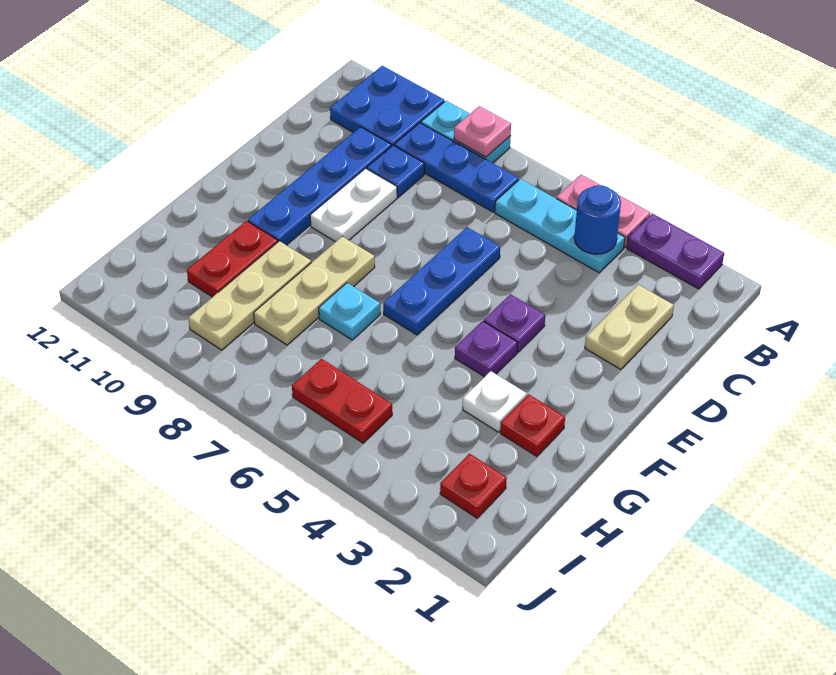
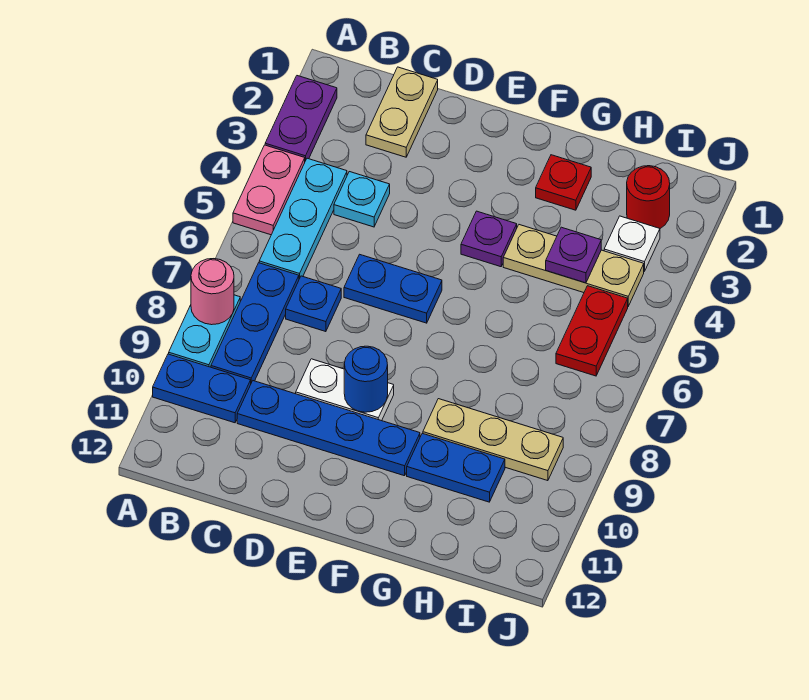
pink 1x1 plate [454,106,511,157] -> pink 1x1 round brick [191,259,234,325]
blue 2x2 plate [330,66,444,146] -> blue 1x2 plate [153,354,251,423]
blue 1x1 round brick [574,185,621,254] -> blue 1x1 round brick moved to [344,346,388,412]
tan 1x2 plate [585,285,674,370] -> tan 1x2 plate turned to [366,67,438,157]
blue 1x1 plate [367,145,424,197] -> blue 1x1 plate moved to [286,276,341,332]
blue 1x3 plate [383,227,500,335] -> blue 1x2 plate [344,254,442,323]
purple 1x1 plate [484,294,545,352] -> purple 1x1 plate moved to [546,227,601,283]
tan 1x3 plate [254,236,375,345] -> tan 1x3 plate moved to [503,225,644,306]
white 1x1 plate [463,371,527,432] -> white 1x1 plate moved to [604,216,660,271]
cyan 1x1 plate [319,283,380,340] -> cyan 1x1 plate moved to [334,172,390,227]
red 1x2 plate [187,221,278,297] -> blue 1x2 plate [407,433,505,502]
red 1x1 plate [440,454,507,518] -> red 1x1 round brick [627,166,670,228]

